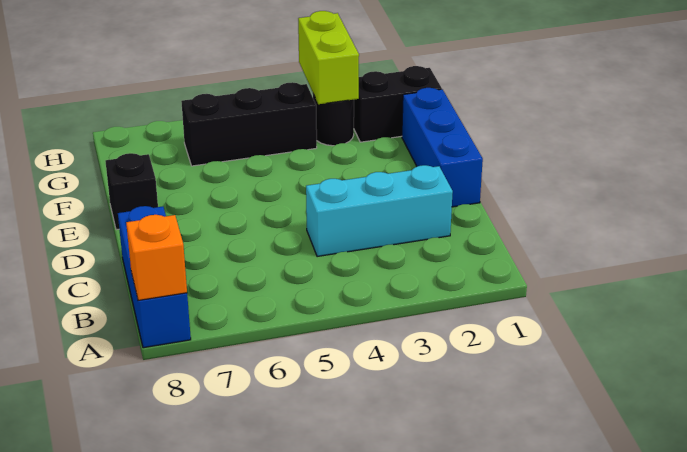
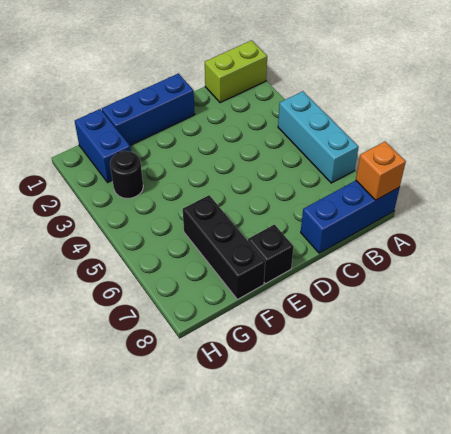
cyan 1x3 brick [306,165,453,257] -> cyan 1x3 brick moved to [278,91,358,183]
black 1x2 brick [354,66,442,142] -> blue 1x2 brick [75,109,131,182]
lime 1x2 brick [298,11,359,104] -> lime 1x2 brick moved to [205,40,267,103]
black 1x3 brick [181,82,317,166] -> black 1x3 brick moved to [183,195,265,299]

